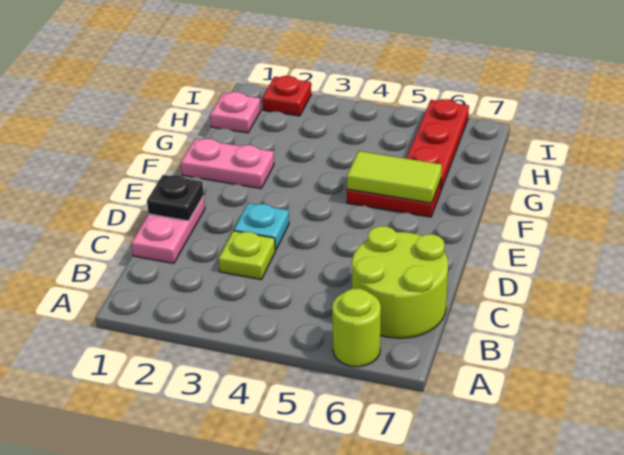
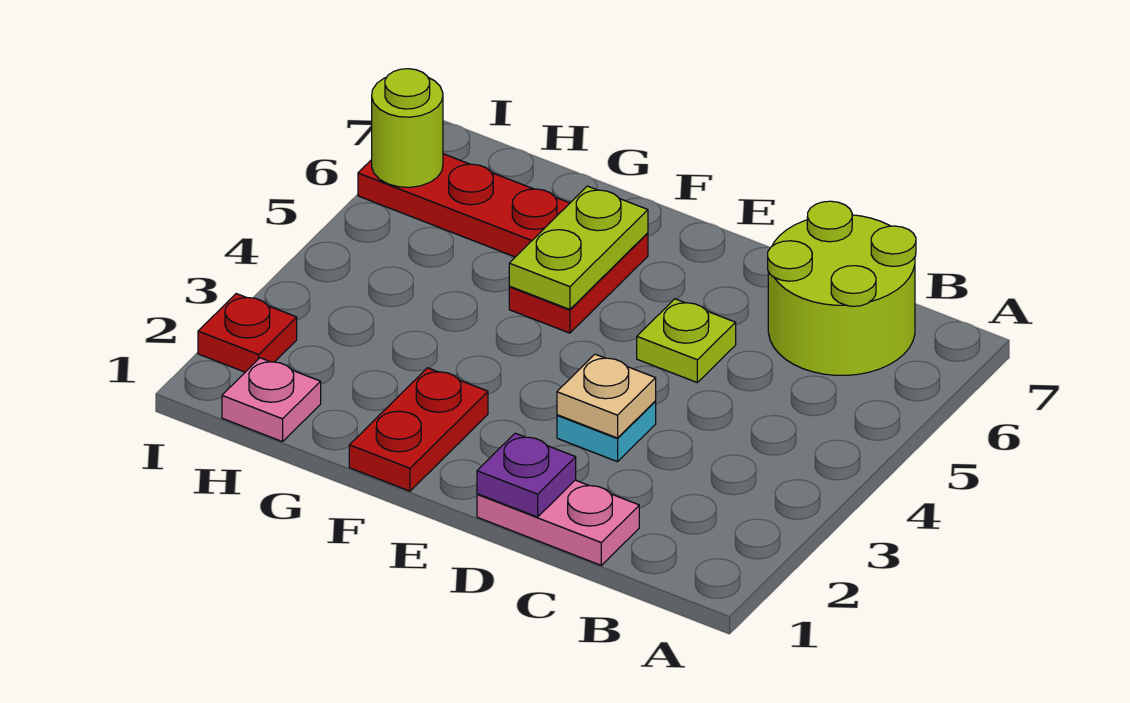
lime 1x1 round brick [332,289,381,367] -> lime 1x1 round brick moved to [372,69,443,187]
lime 1x1 plate [218,231,275,280] -> lime 1x1 plate moved to [637,299,736,382]
black 1x1 plate [147,175,204,221] -> purple 1x1 plate [477,433,576,517]
none -> tan 1x1 plate [557,354,656,438]
pink 1x2 plate [181,139,274,189] -> red 1x2 plate [349,368,488,491]
lime 1x2 tile [347,151,442,203] -> lime 1x2 plate [509,186,648,309]

